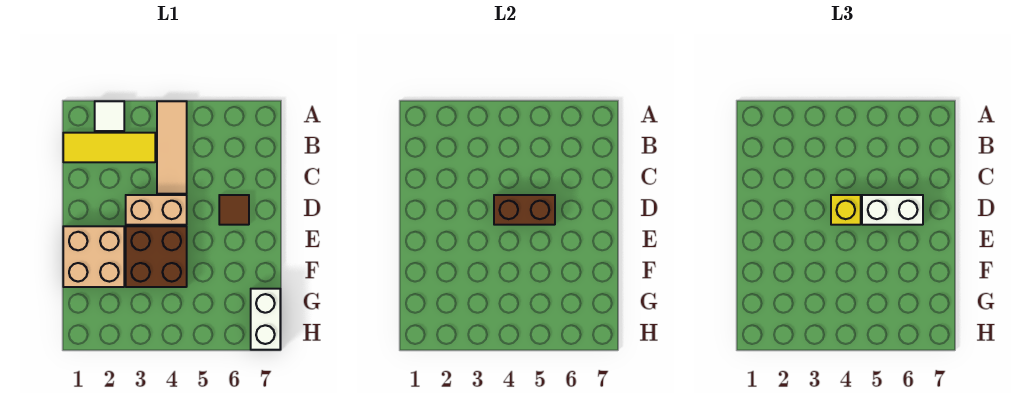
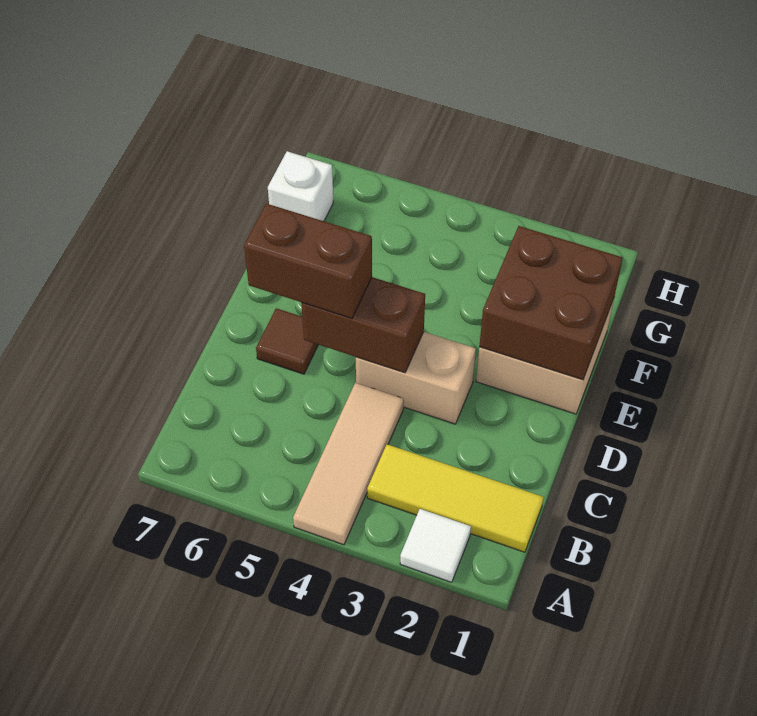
yellow 1x1 brick [831,195,861,225] -> none
white 1x2 brick [862,195,923,225] -> brown 1x2 brick [244,204,372,318]
brown 2x2 brick [126,226,187,287] -> brown 2x2 brick moved to [479,226,623,380]
white 1x2 brick [251,289,280,350] -> white 1x1 brick [268,151,333,221]

